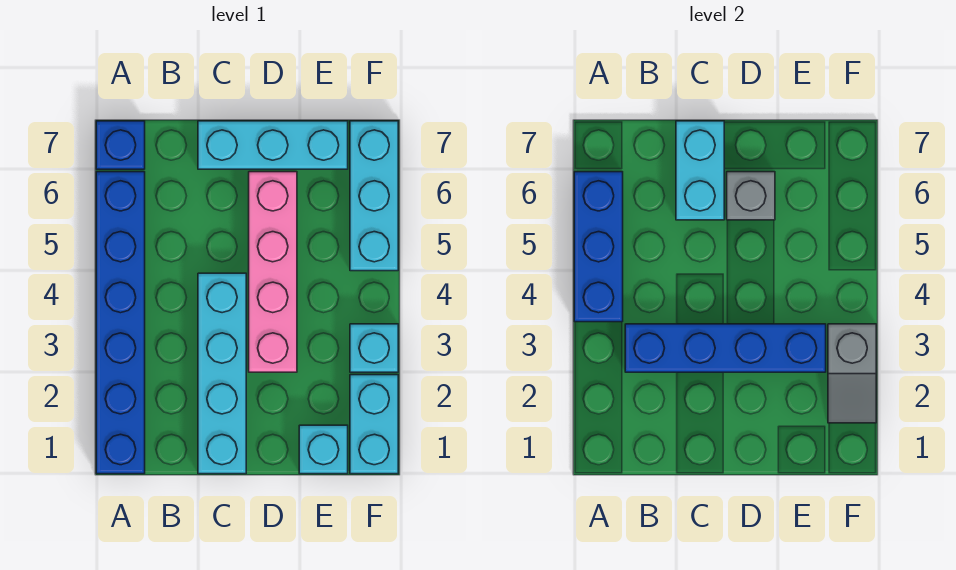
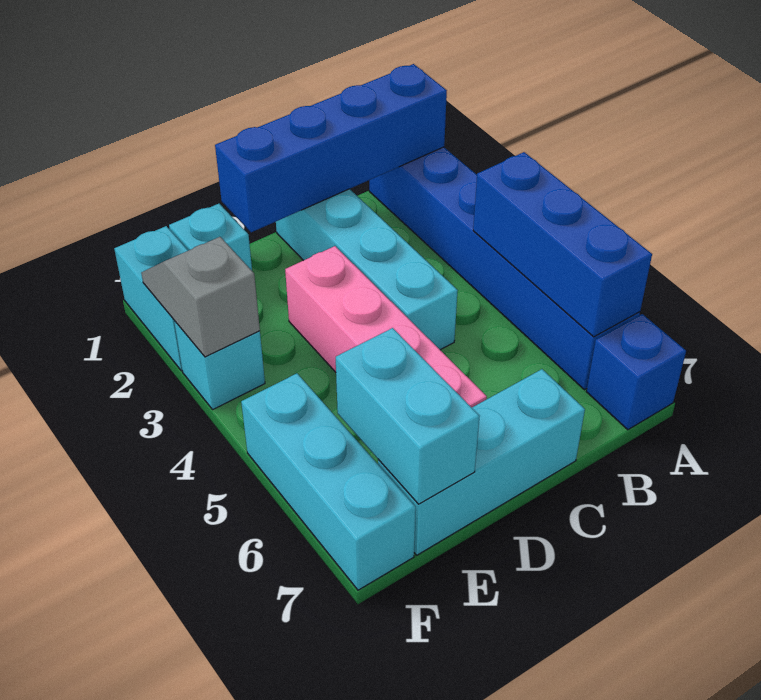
blue 1x4 brick [625,324,826,372] -> blue 1x4 brick moved to [215,64,447,232]
cyan 1x2 brick [676,121,724,220] -> cyan 1x2 brick moved to [336,328,480,504]
grey 1x1 brick [727,172,775,220] -> none

